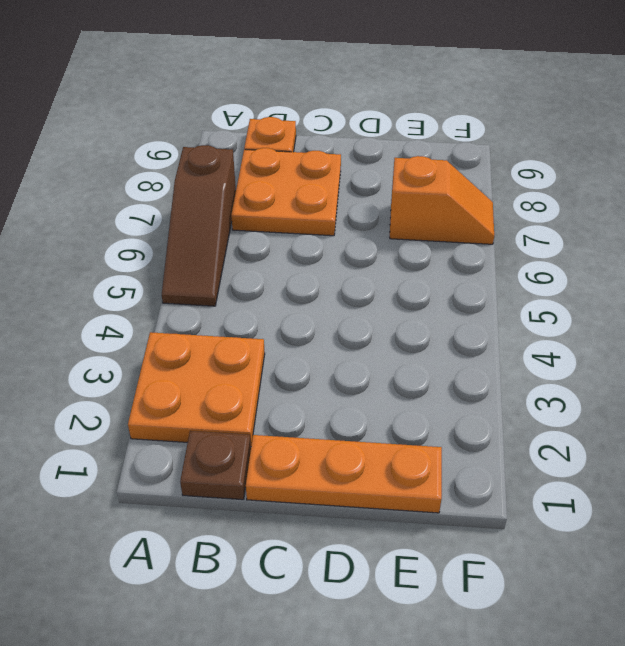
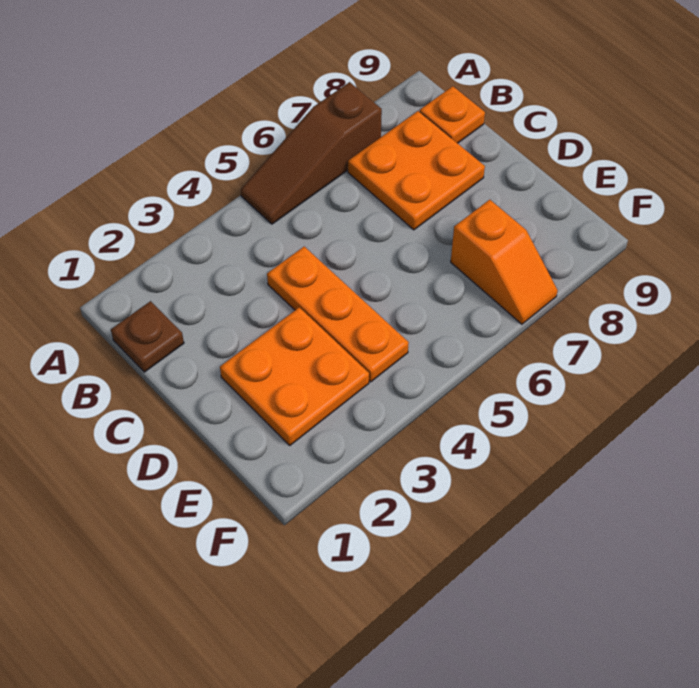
orange 2x2 plate [128,332,265,445] -> orange 2x2 plate moved to [220,307,369,445]
orange 1x3 plate [246,435,442,513] -> orange 1x3 plate moved to [267,247,409,382]

